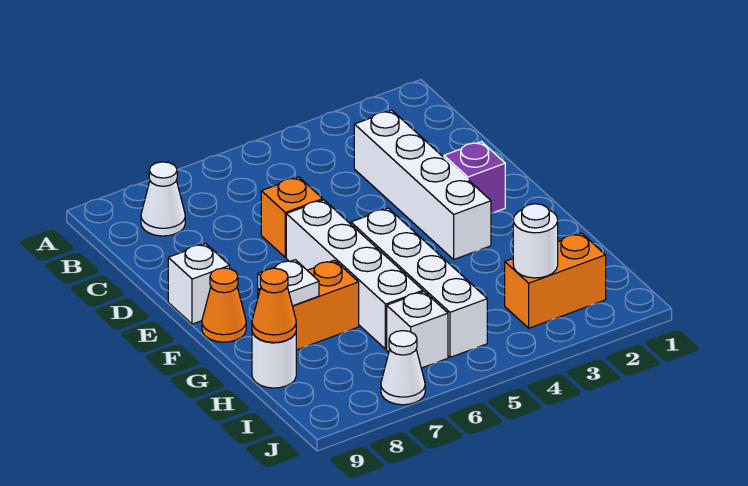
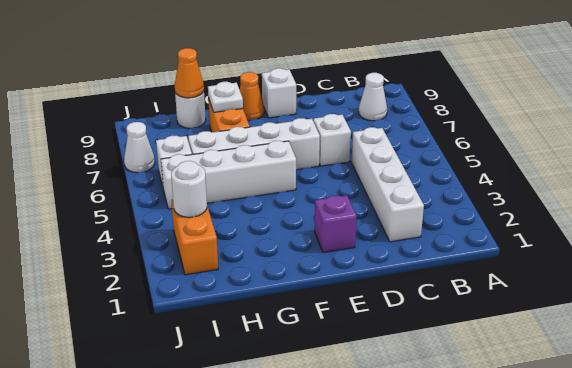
white 1x4 brick [354,110,491,259] -> white 1x4 brick turned to [352,127,424,242]
orange 1x1 brick [261,177,323,257] -> white 1x1 brick [313,114,351,166]

